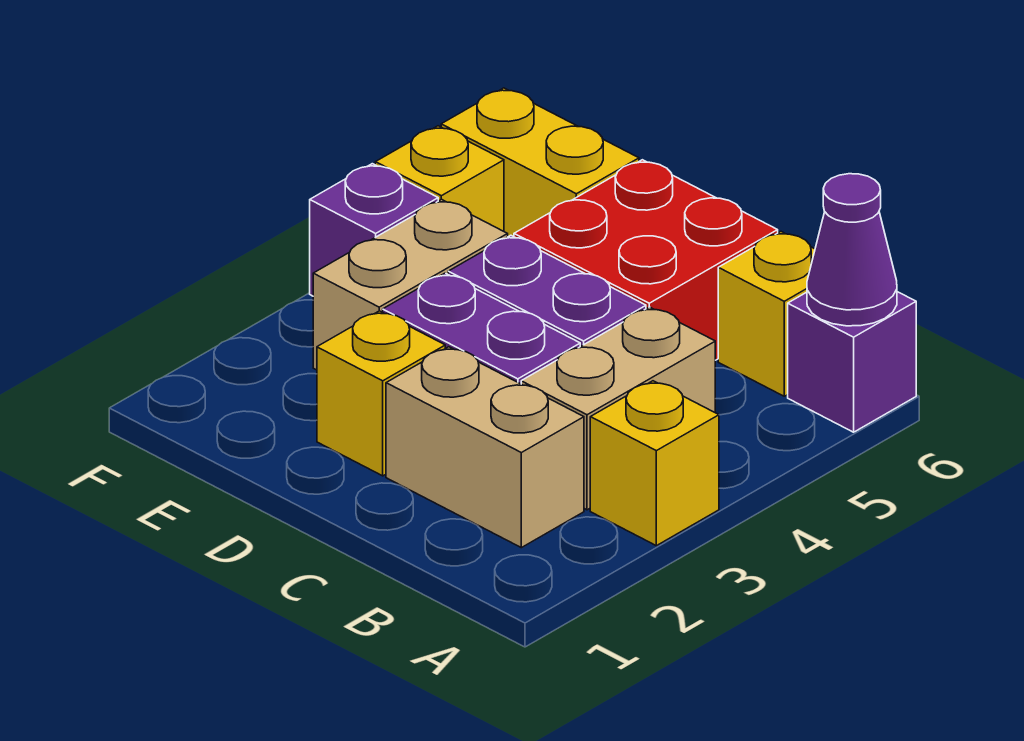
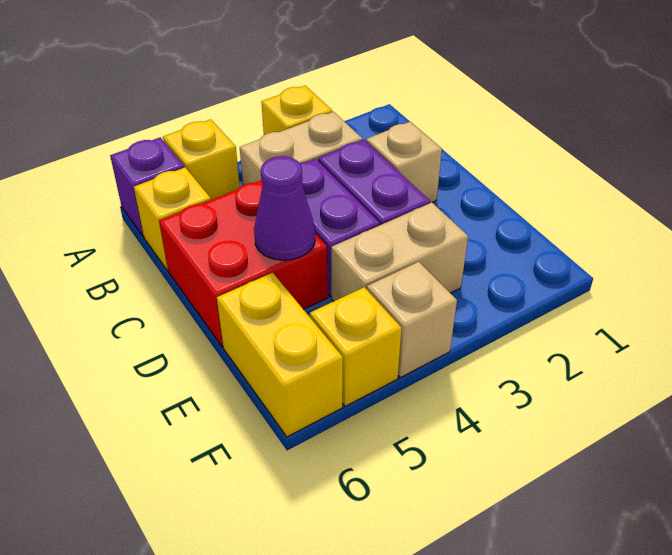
purple 1x1 cone [807,174,897,326] -> purple 1x1 cone moved to [254,156,315,260]
tan 1x2 brick [386,347,584,548] -> tan 1x1 brick [366,122,442,203]
yellow 1x1 brick [317,311,445,476] -> yellow 1x1 brick moved to [163,119,240,200]
purple 1x1 brick [310,164,438,296] -> tan 1x1 brick [367,262,457,378]

